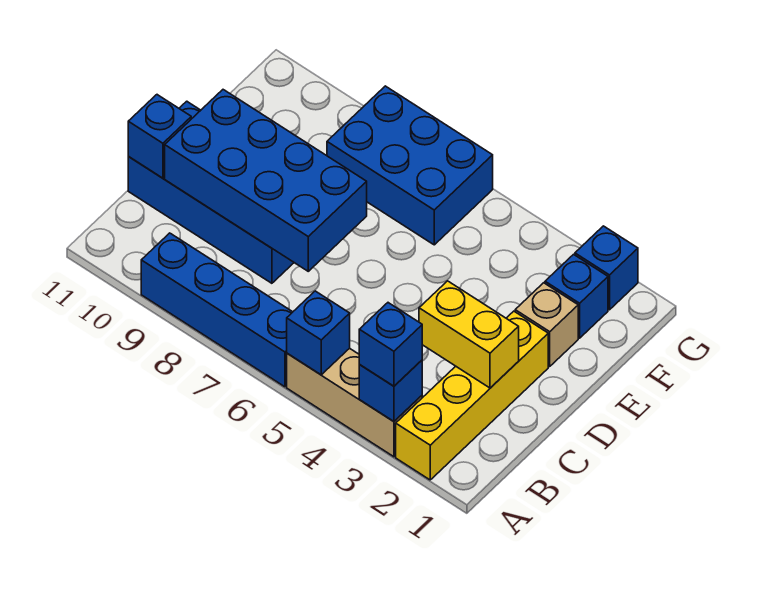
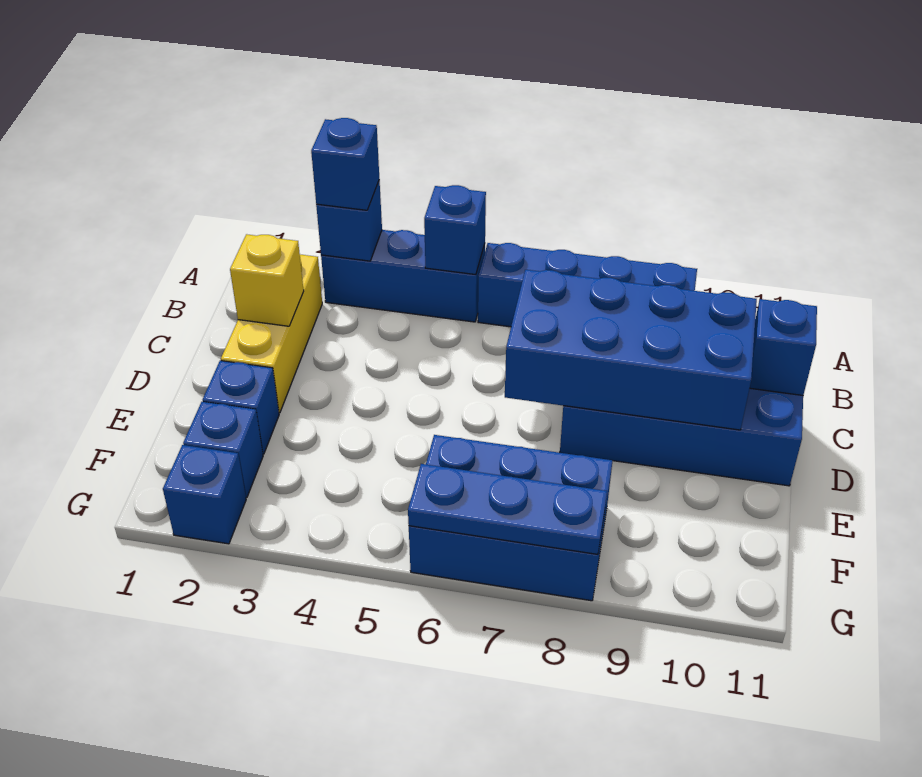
yellow 1x4 brick [396,311,548,480] -> yellow 1x3 brick [221,255,322,413]
tan 1x3 brick [287,348,422,457] -> blue 1x3 brick [321,230,485,322]
yellow 1x2 brick [419,281,519,388] -> yellow 1x1 brick [230,234,304,326]
tan 1x1 brick [515,283,578,366] -> blue 1x1 brick [203,361,279,454]
none -> blue 1x3 plate [408,464,607,554]

